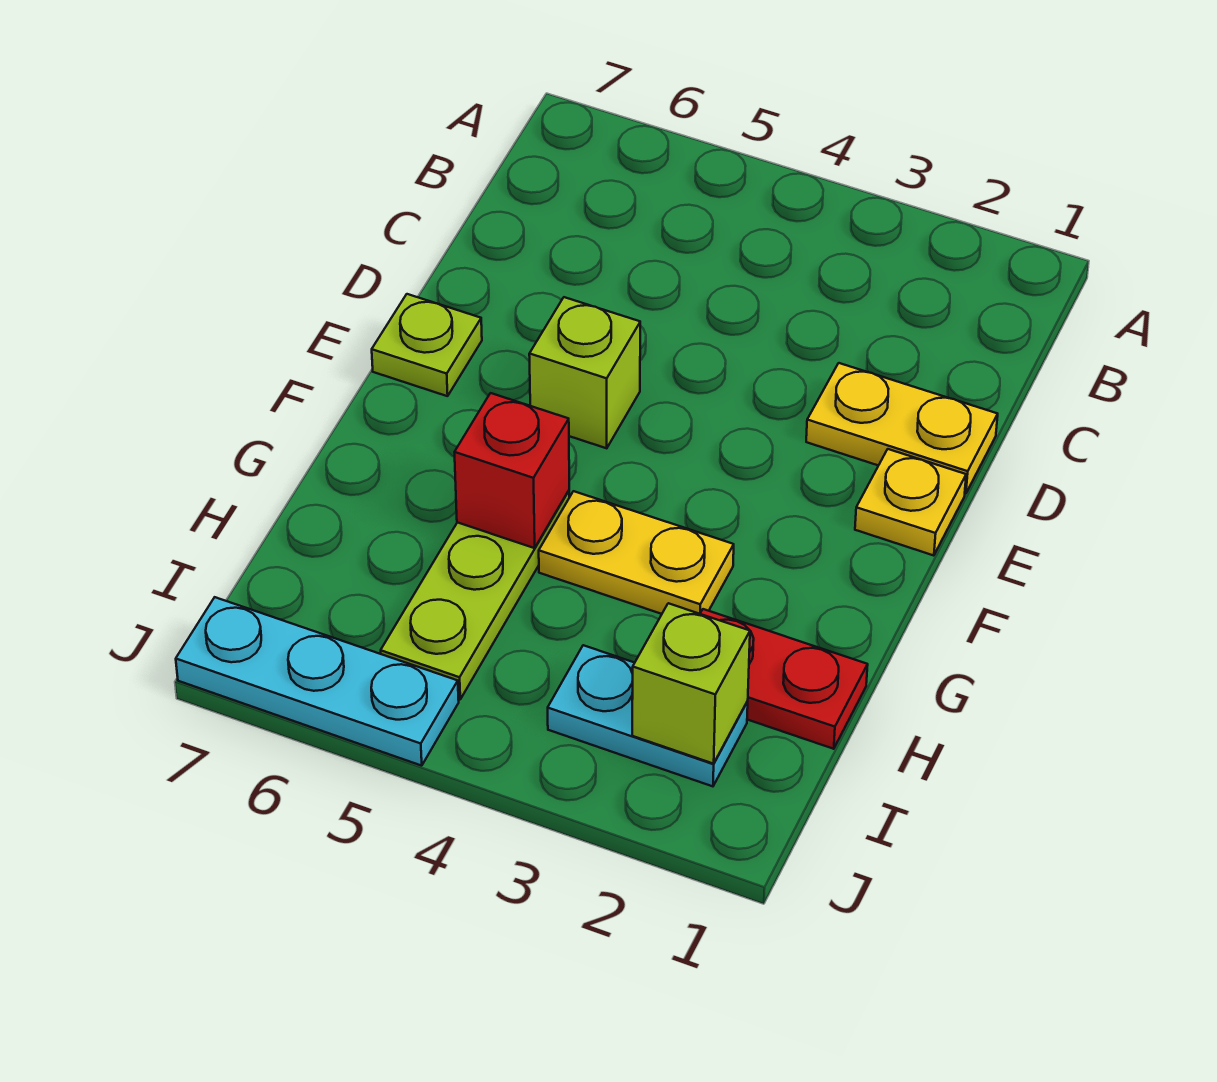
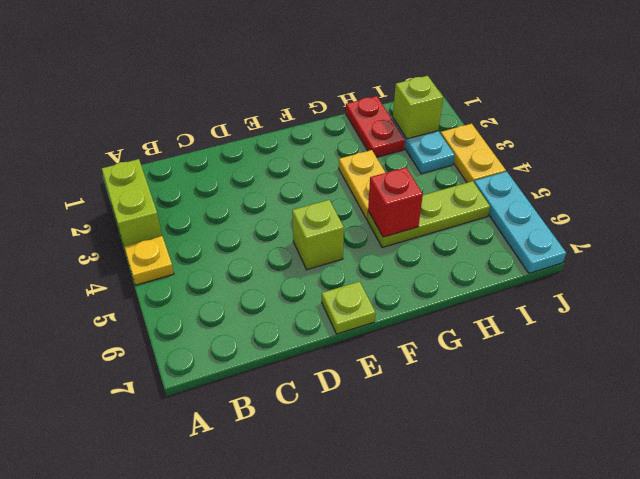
none -> lime 1x2 brick [102,159,162,246]
yellow 1x2 plate [806,363,998,494] -> yellow 1x2 plate moved to [441,124,506,183]
yellow 1x1 plate [855,449,966,556] -> yellow 1x1 plate moved to [124,236,174,285]

